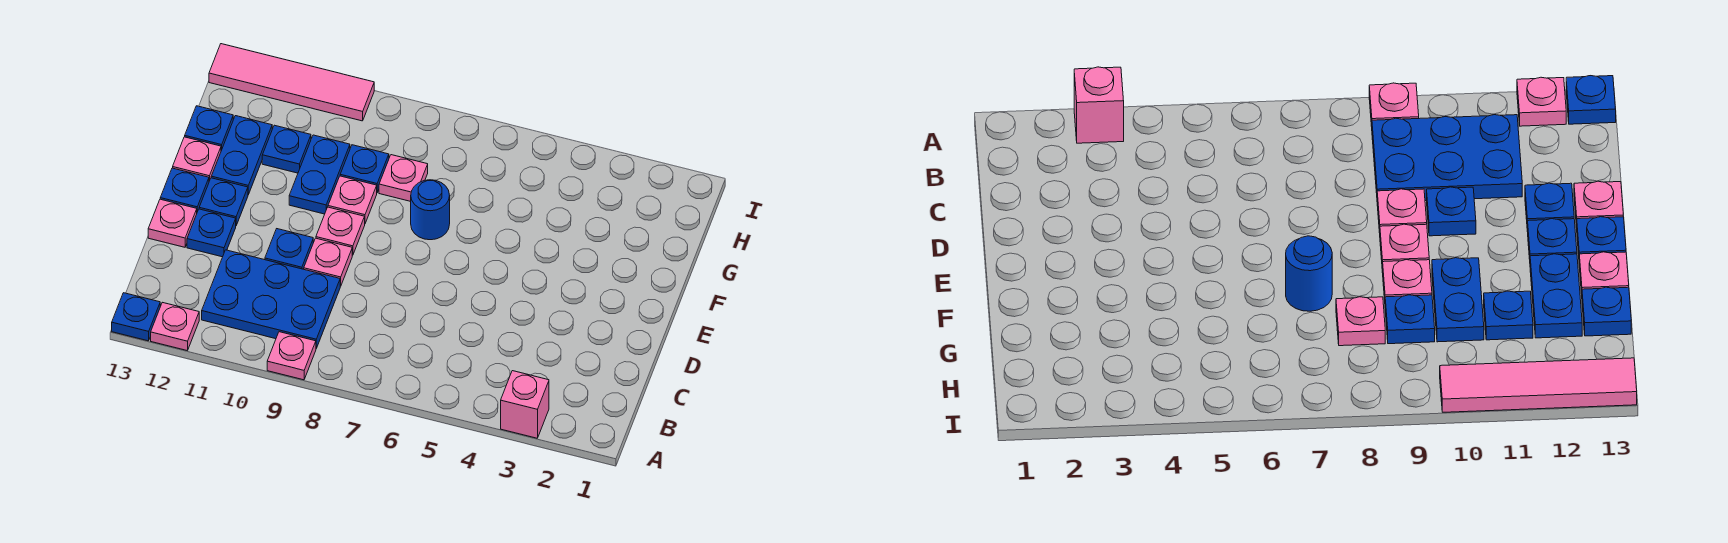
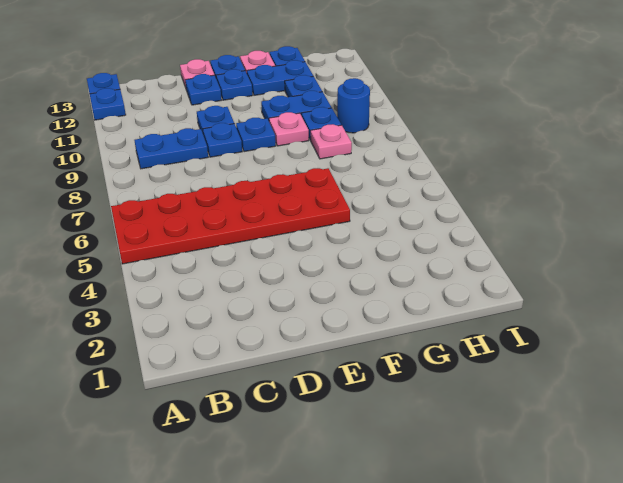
pink 1x1 brick [501,371,549,438] -> none
none -> red 2x6 plate [111,168,350,264]
pink 1x1 plate [267,332,316,380] -> none
pink 1x1 plate [151,302,199,351] -> blue 1x1 plate [90,88,126,120]
blue 2x3 plate [202,250,340,348] -> blue 1x2 plate [134,128,208,169]
pink 1x1 plate [304,238,352,286] -> blue 1x1 plate [203,123,242,157]
pink 1x1 plate [316,207,365,255] -> blue 1x1 plate [236,118,276,152]
blue 1x1 round brick [411,180,450,240] -> blue 1x1 round brick moved to [337,78,370,133]
pink 1x4 tile [209,44,374,121] -> none

